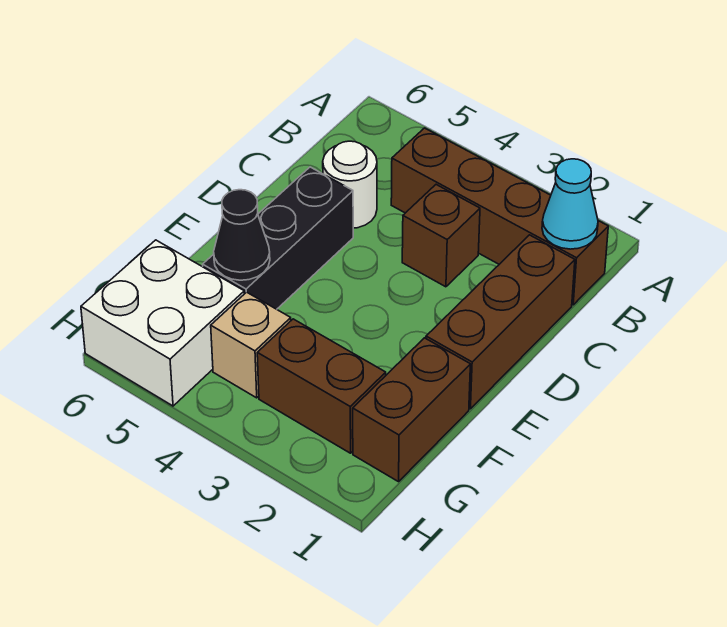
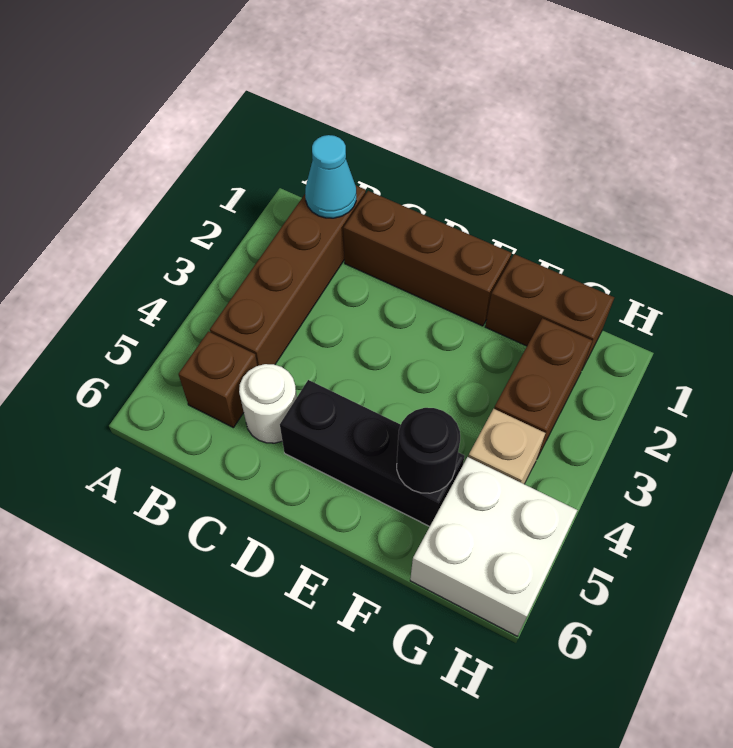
brown 1x1 brick [402,185,480,287] -> brown 1x1 brick moved to [179,332,257,427]
black 1x1 cone [214,190,270,280] -> black 1x1 round brick [397,408,460,493]

